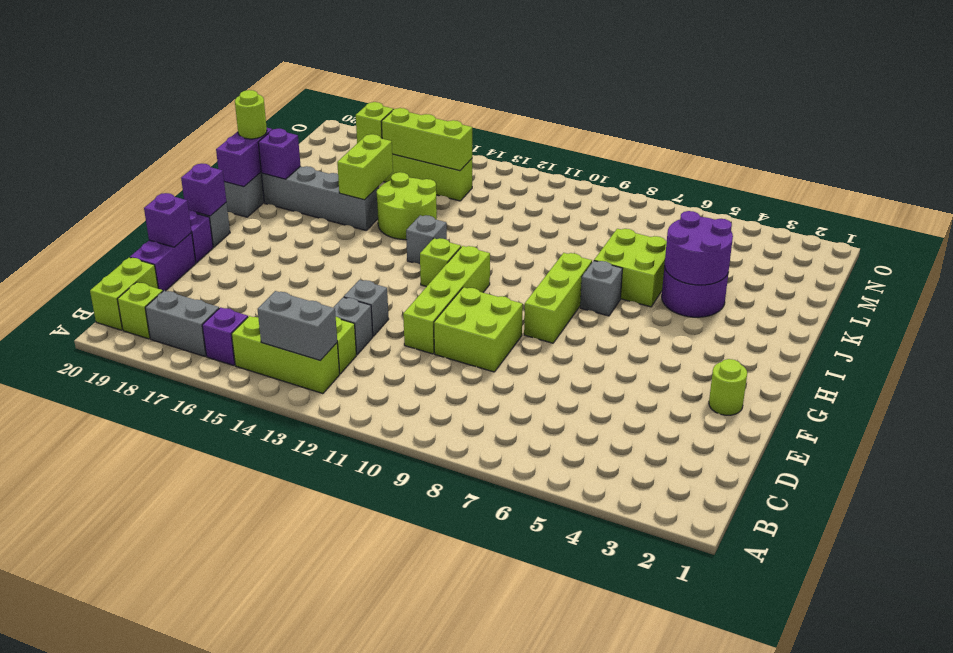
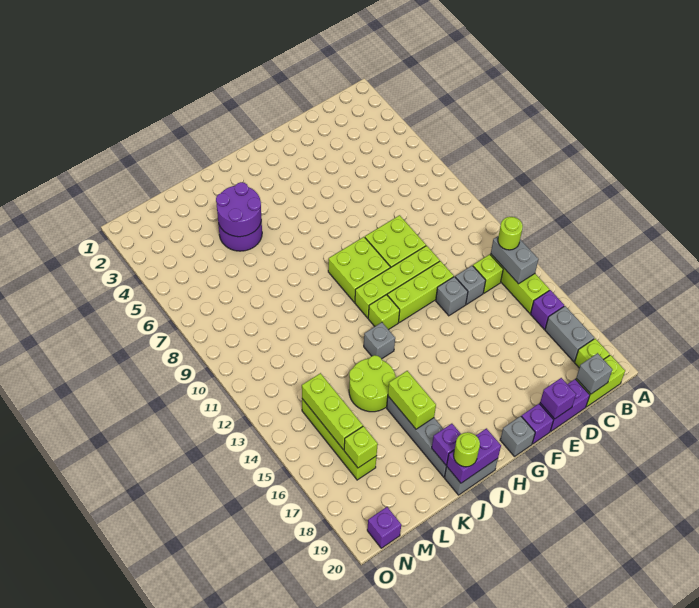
lime 1x1 round brick [709,359,747,415] -> lime 1x1 round brick moved to [498,217,523,250]
lime 1x3 brick [524,253,592,343] -> lime 1x3 brick moved to [387,261,454,322]
purple 1x1 brick [181,164,226,216] -> purple 1x1 brick moved to [367,507,401,548]
grey 1x1 brick [580,261,623,316] -> grey 1x1 brick moved to [576,353,612,394]
lime 2x2 brick [594,229,667,307] -> lime 2x2 brick moved to [328,237,390,302]
lime 1x2 brick [337,134,393,200] -> lime 1x2 brick turned to [388,371,436,429]

